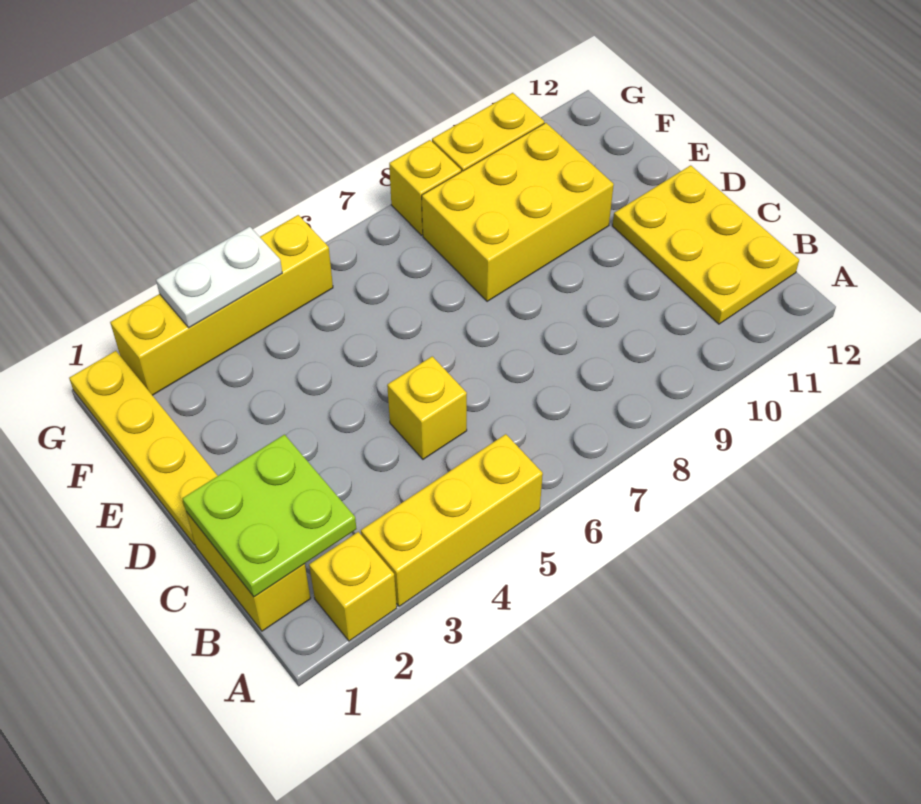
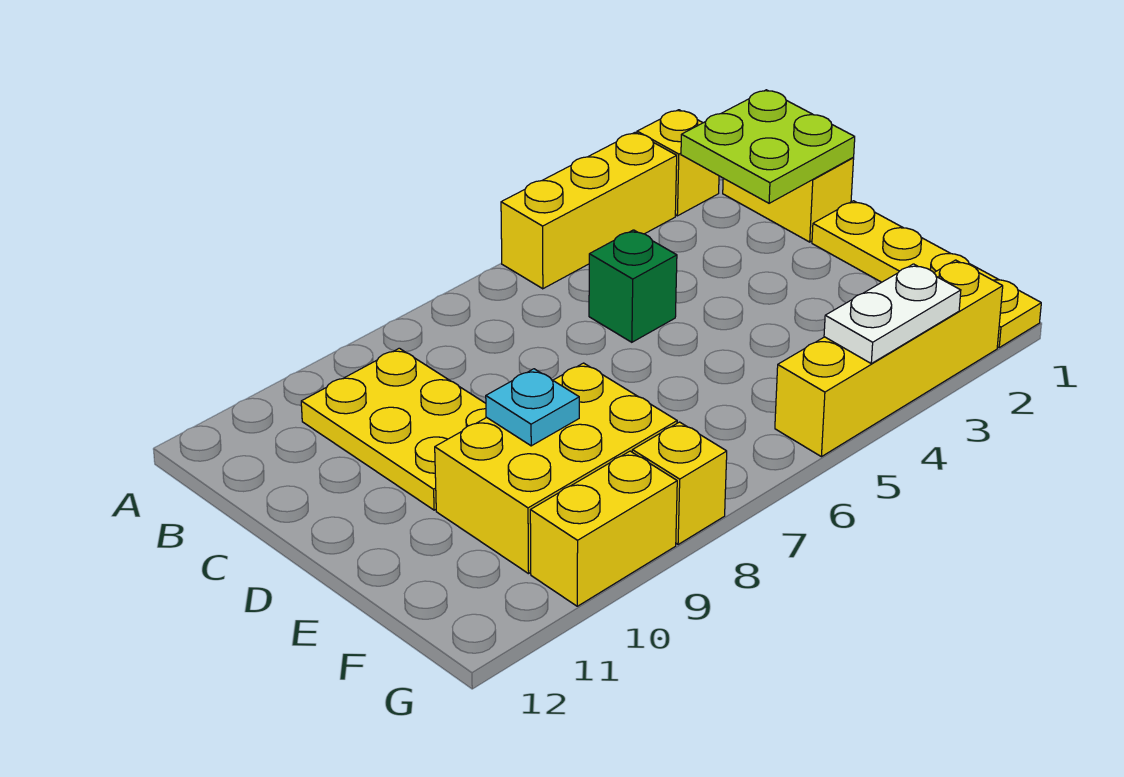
yellow 2x3 plate [612,165,799,324] -> yellow 2x3 plate moved to [301,348,487,510]
yellow 1x1 brick [387,356,467,459] -> green 1x1 brick [589,230,677,342]
none -> cyan 1x1 plate [486,369,579,446]

